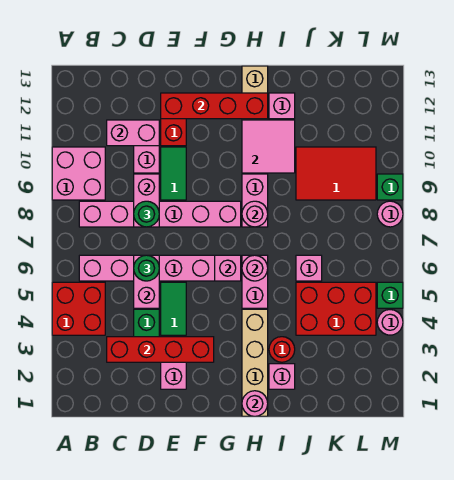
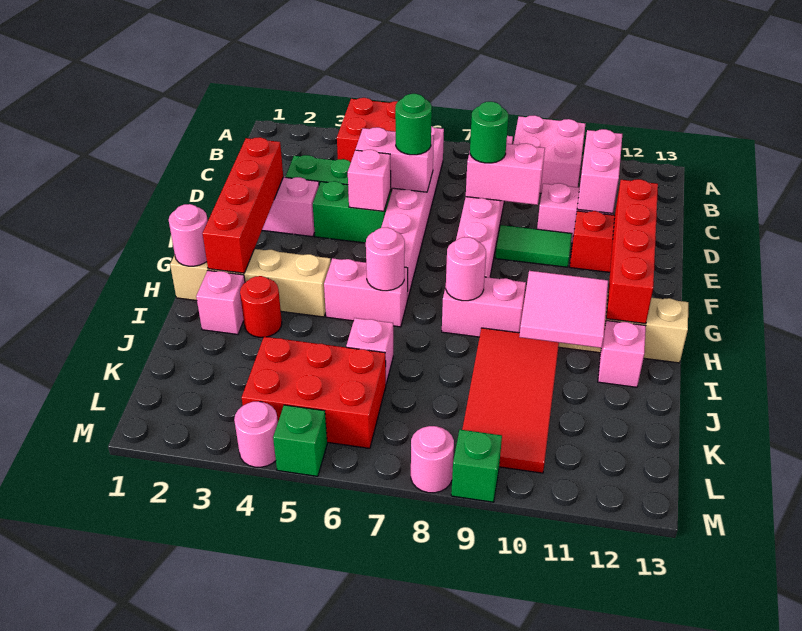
red 1x4 brick [107,337,214,362] -> red 1x4 brick moved to [202,137,283,273]
green 1x2 tile [161,282,186,335] -> green 1x2 brick [313,181,391,243]
pink 1x1 brick [215,255,241,281] -> pink 1x1 brick moved to [348,150,391,211]
red 2x3 brick [296,282,376,335] -> red 2x3 brick turned to [242,337,386,448]
red 2x3 tile [296,147,376,200] -> red 2x4 tile [462,328,559,473]

